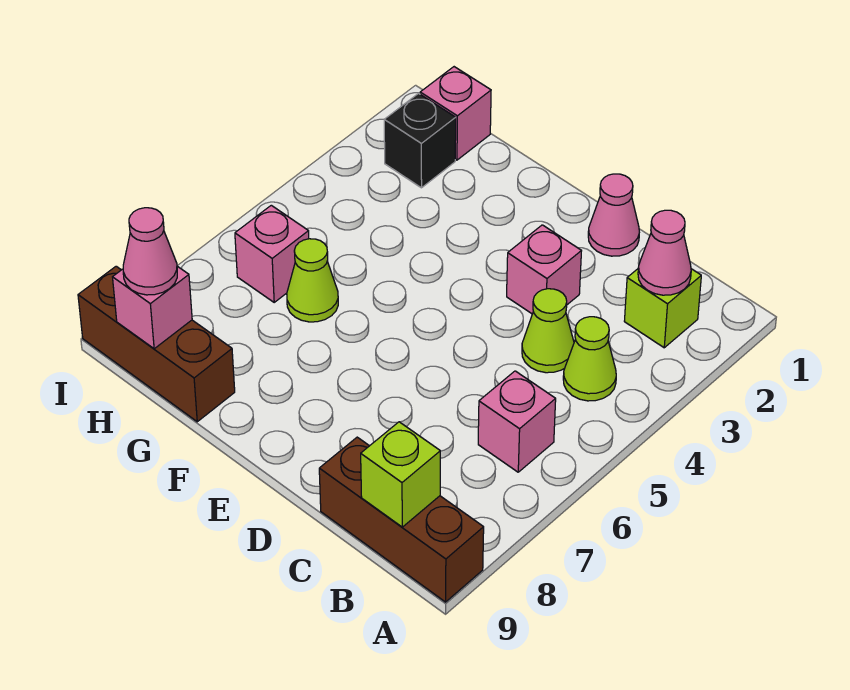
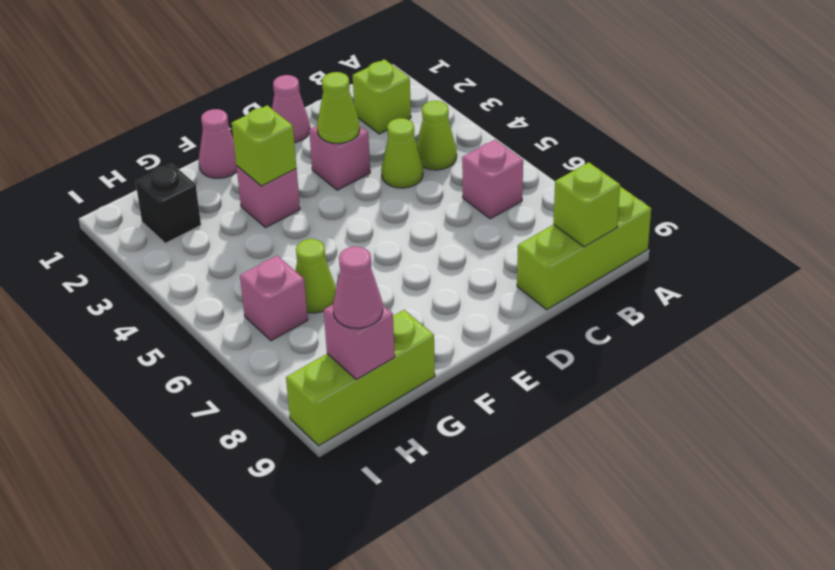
brown 1x3 brick [319,437,484,602] -> lime 1x3 brick [517,187,651,310]
pink 1x1 cone [638,210,691,295] -> pink 1x1 cone moved to [199,109,237,178]
none -> lime 1x1 cone [317,72,360,143]
none -> lime 1x1 brick [232,105,297,186]
brown 1x3 brick [78,266,235,422] -> lime 1x3 brick [286,310,435,446]
pink 1x1 brick [420,67,491,160] -> pink 1x1 brick moved to [236,166,300,228]

